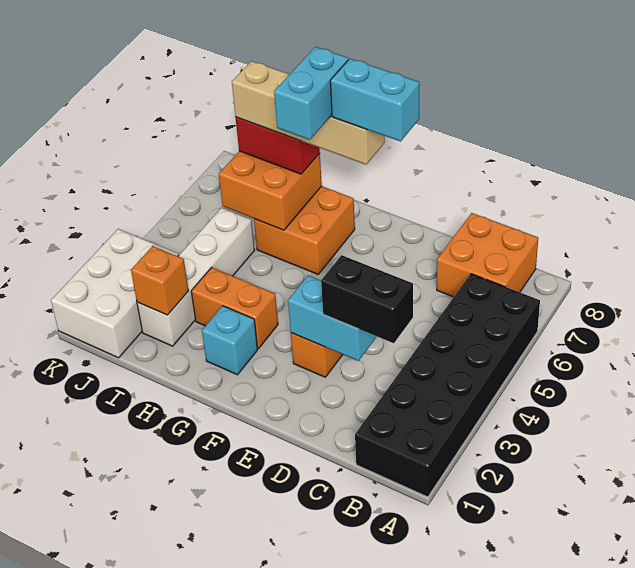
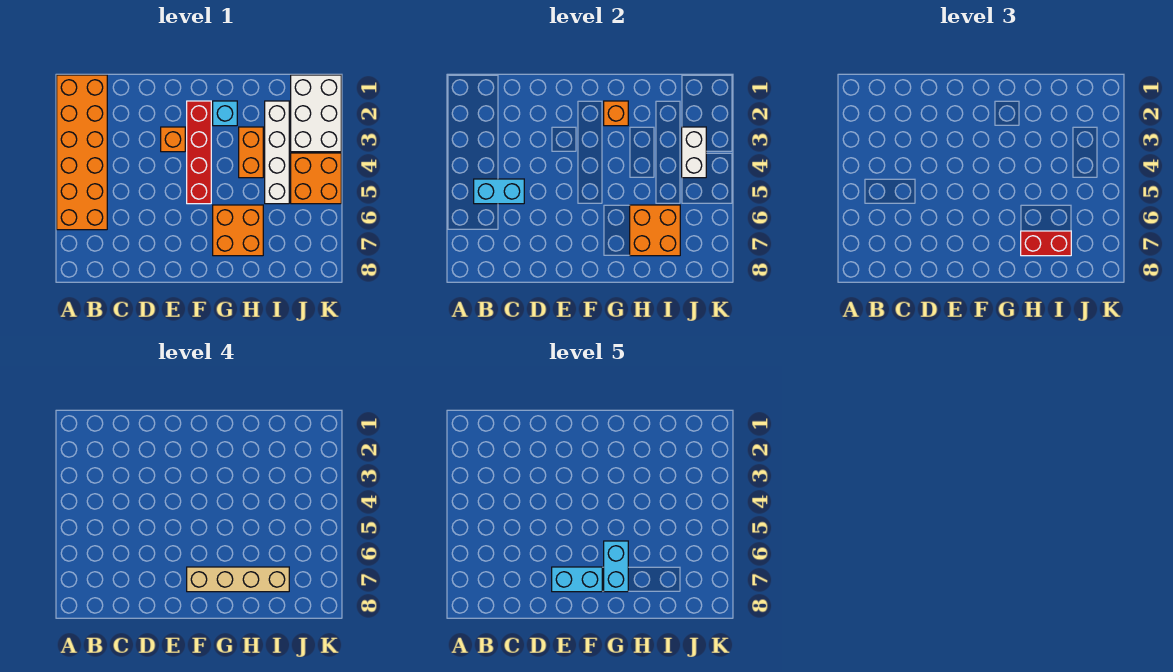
black 2x6 brick [355,274,540,497] -> orange 2x6 brick [57,75,107,230]
orange 2x2 brick [437,213,538,297] -> orange 2x2 brick moved to [291,153,341,204]
black 1x2 brick [321,255,413,343] -> none
cyan 1x2 brick [288,275,377,361] -> cyan 1x2 brick moved to [474,179,524,204]
none -> red 1x4 brick [187,101,211,204]
orange 1x2 brick [191,268,278,349] -> orange 1x2 brick turned to [239,127,263,178]
orange 1x1 brick [131,246,188,315] -> orange 1x1 brick moved to [604,101,628,126]
none -> white 1x2 brick [682,127,706,178]

